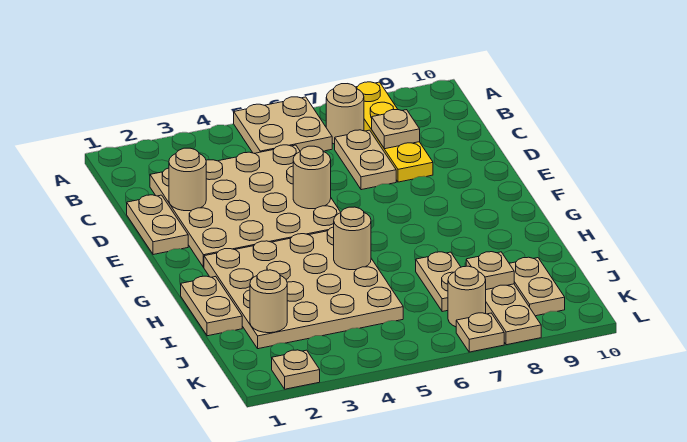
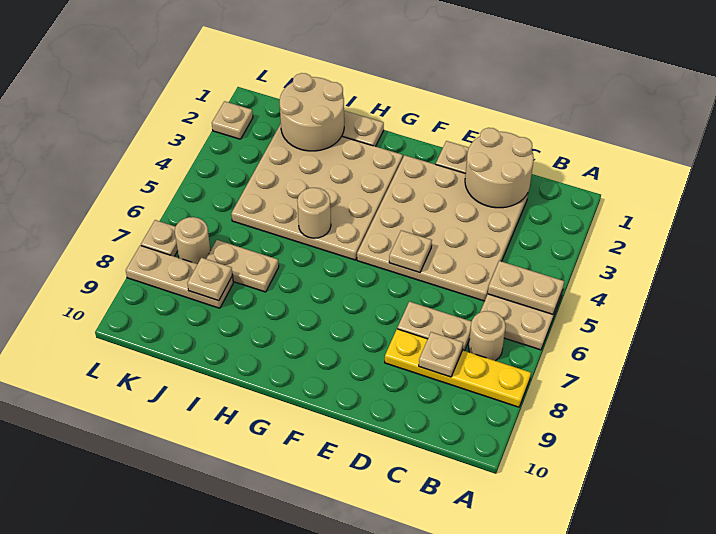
tan 1x1 round brick [169,148,206,211] -> tan 2x2 round brick [465,128,534,208]
tan 1x1 round brick [293,146,331,209] -> tan 1x1 plate [389,230,432,273]
tan 1x1 round brick [250,270,287,333] -> tan 2x2 round brick [280,73,344,151]
tan 1x2 plate [509,257,565,316] -> tan 1x2 plate moved to [488,261,564,314]

